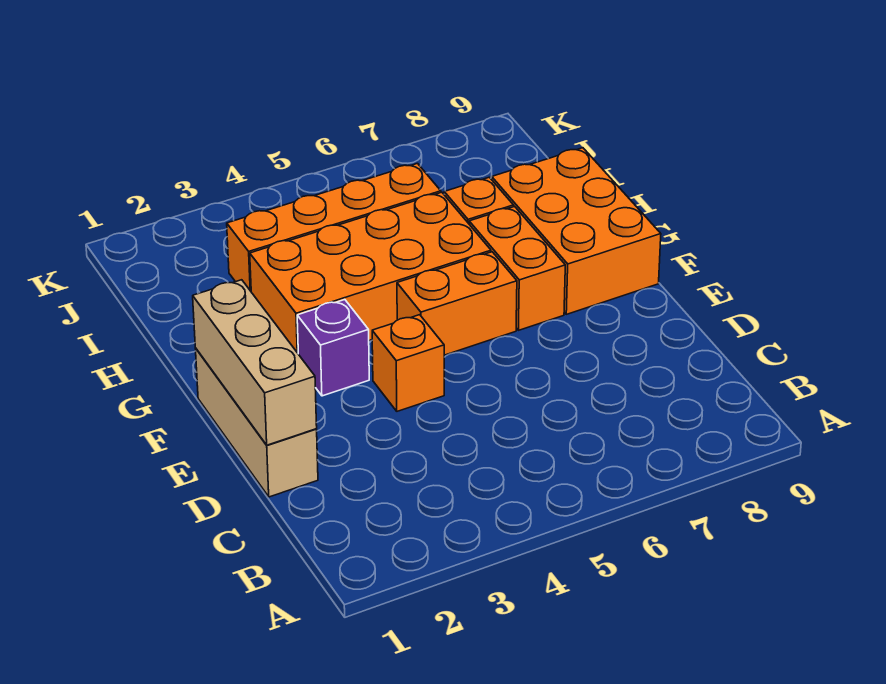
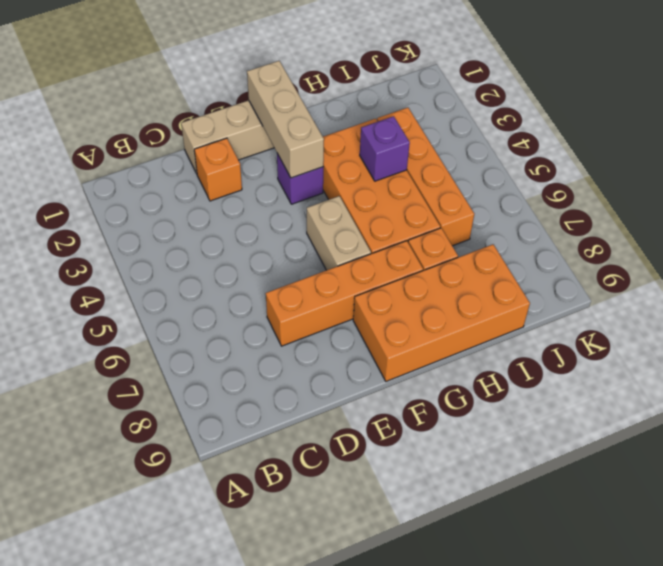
tan 1x3 brick [193,280,317,445] -> tan 1x3 brick turned to [247,61,324,178]
orange 1x1 brick [372,315,444,411] -> orange 1x1 brick moved to [194,138,242,201]
orange 1x2 brick [397,252,517,355] -> tan 1x2 brick [307,196,371,270]
orange 1x2 brick [469,206,565,330] -> orange 1x4 brick [266,241,423,346]
orange 2x3 brick [492,148,661,314] -> orange 2x4 brick [353,244,530,381]
none -> purple 1x1 brick [360,116,410,181]

